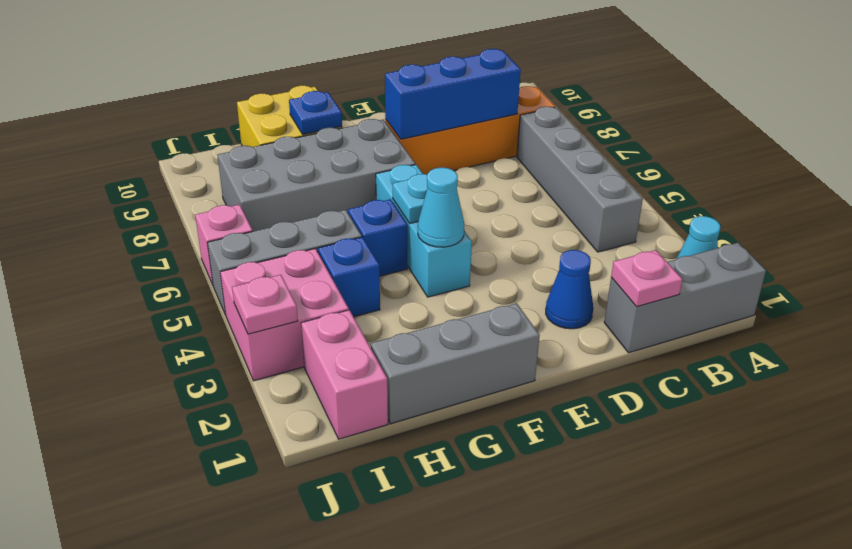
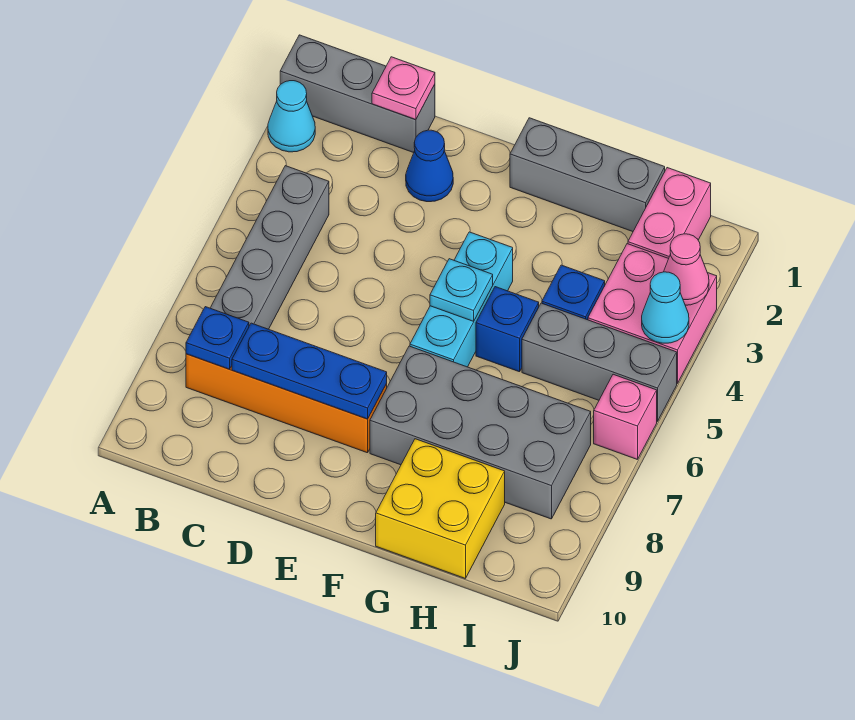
blue 1x3 brick [385,49,521,139] -> blue 1x3 plate [232,323,387,419]
cyan 1x1 cone [418,168,464,247] -> cyan 1x1 cone moved to [642,272,689,343]
blue 1x1 plate [289,91,342,135] -> blue 1x1 plate moved to [186,307,249,369]
pink 1x1 plate [232,275,298,334] -> pink 1x1 cone [664,234,709,305]

